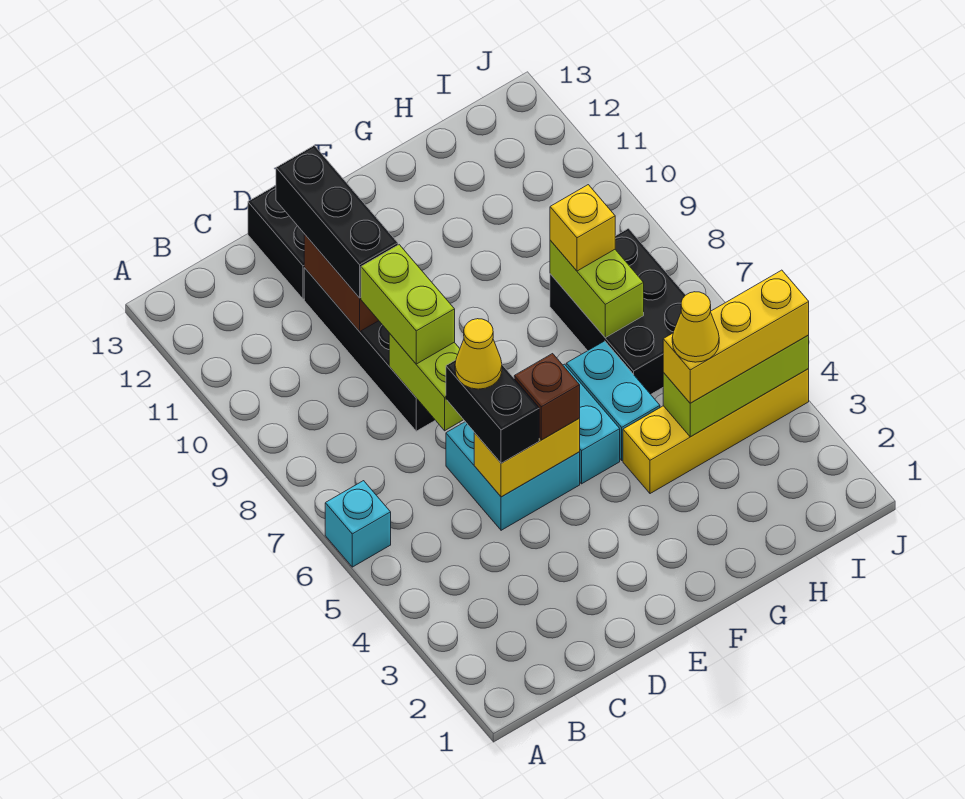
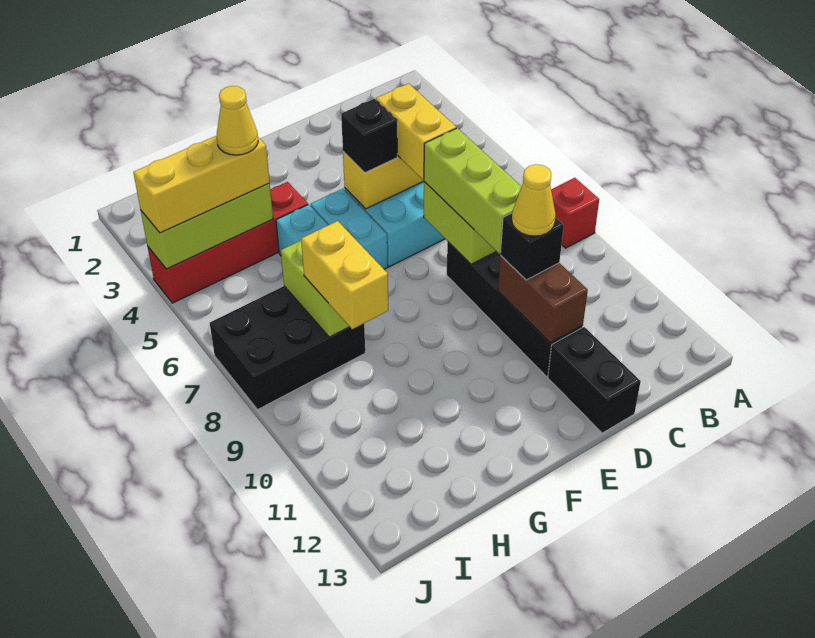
cyan 1x1 brick [325,481,391,567] -> none
none -> red 1x1 brick [551,178,599,248]
black 1x2 brick [446,360,539,463] -> yellow 1x2 brick [376,84,456,180]
yellow 1x1 cone [455,319,502,389] -> yellow 1x1 cone moved to [512,164,556,236]
lime 1x2 brick [361,245,455,364] -> lime 1x3 brick [424,128,522,254]
black 1x3 brick [276,145,398,298] -> black 1x1 brick [500,213,564,280]
brown 1x1 brick [514,354,580,440] -> black 1x1 brick [341,99,397,173]
yellow 1x4 brick [623,369,809,494] -> red 1x4 brick [148,182,308,303]
black 2x3 brick [550,229,685,394] -> black 2x3 brick turned to [210,286,365,410]
yellow 1x1 brick [550,185,615,271] -> yellow 1x2 brick [301,221,388,329]

